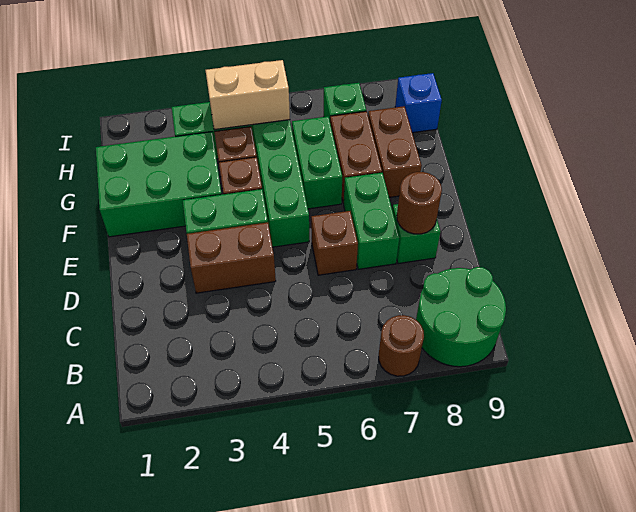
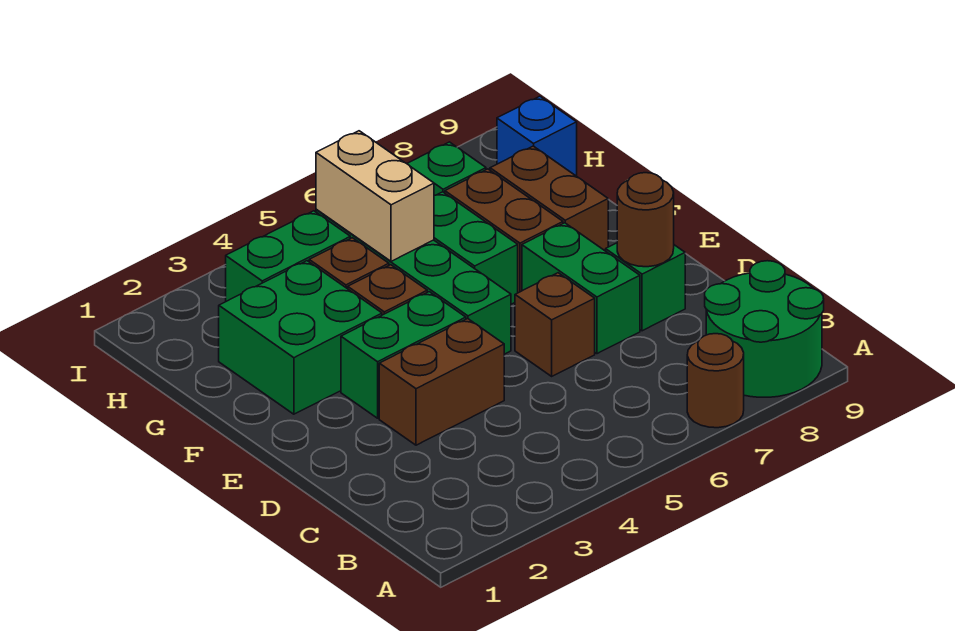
green 2x3 brick [96,132,222,237] -> green 2x2 brick [219,261,382,414]
tan 1x2 brick [206,60,290,130] -> tan 1x2 brick turned to [316,131,434,261]

